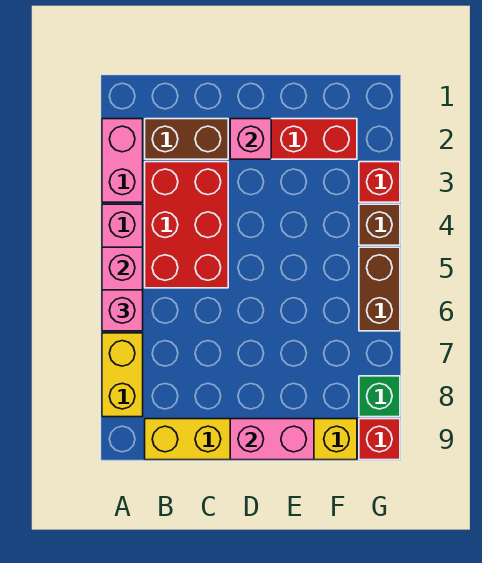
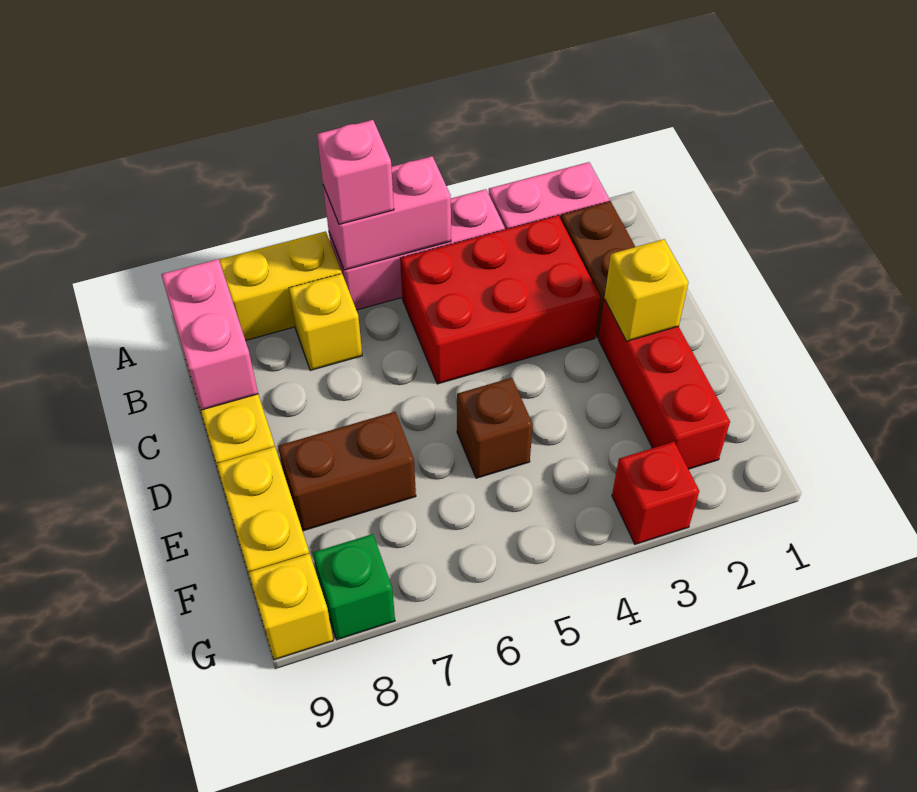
none -> yellow 1x1 brick [289,274,362,371]
pink 1x1 brick [230,119,271,159] -> yellow 1x1 brick [604,239,688,341]
pink 1x2 brick [230,419,314,460] -> pink 1x2 brick moved to [161,259,258,410]
brown 1x1 brick [359,204,400,245] -> brown 1x1 brick moved to [457,378,533,478]
brown 1x2 brick [359,247,400,331] -> brown 1x2 brick moved to [278,412,416,531]
red 1x1 brick [359,419,400,460] -> yellow 1x1 brick [248,553,333,660]

